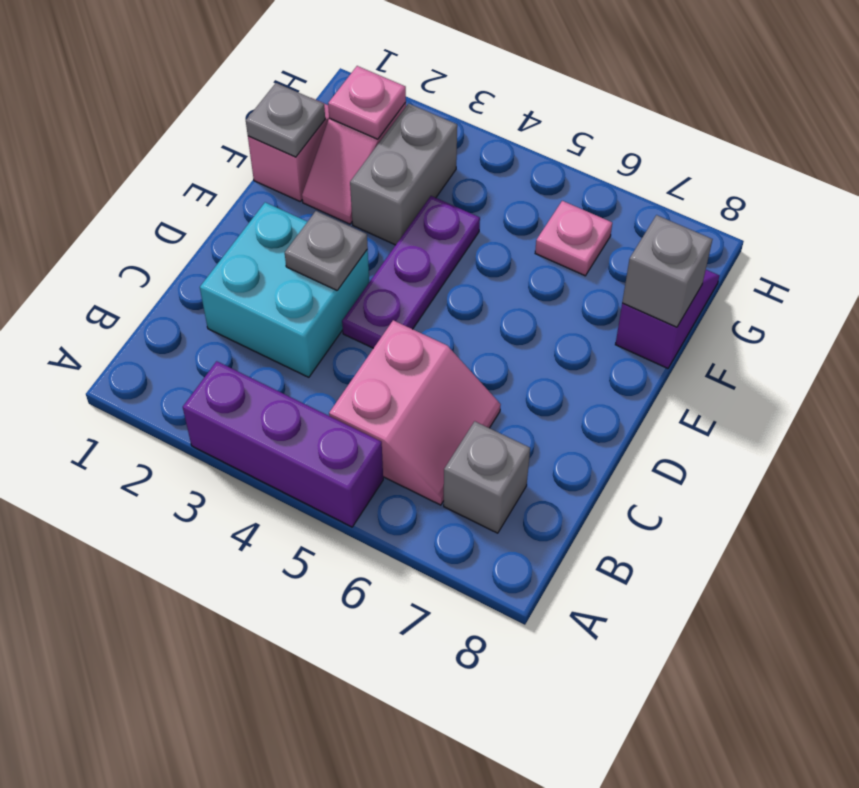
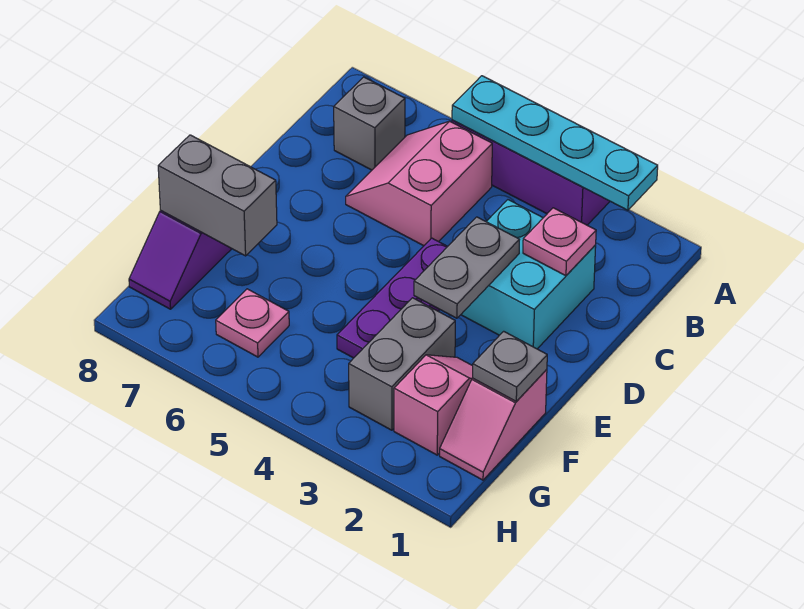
none -> cyan 1x4 plate [452,76,658,210]
grey 1x1 plate [285,211,368,290] -> grey 1x2 plate [414,217,519,318]
grey 1x1 brick [622,215,712,327] -> grey 1x2 brick [158,135,277,256]
pink 1x1 plate [328,66,406,139] -> pink 1x1 plate moved to [523,208,596,276]

